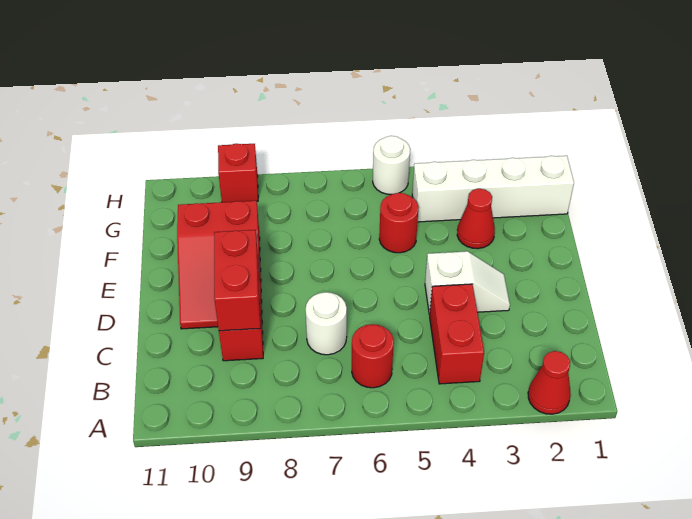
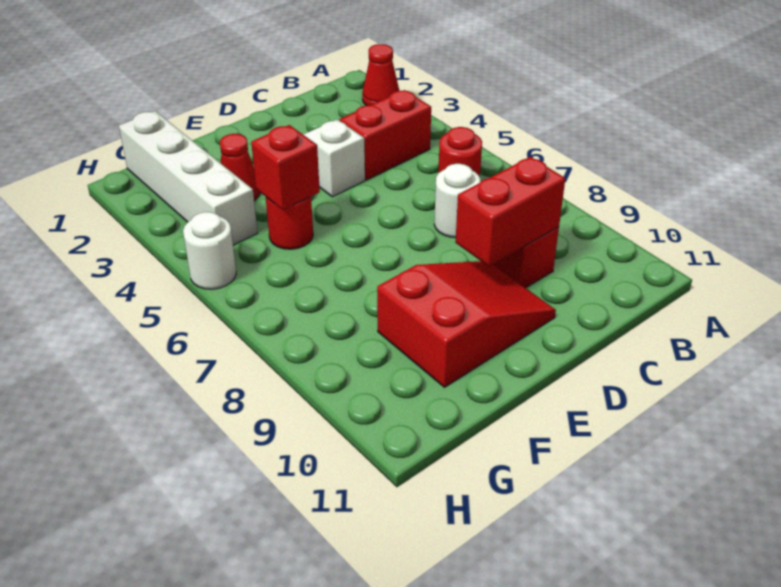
red 1x1 brick [218,144,258,202] -> red 1x1 brick moved to [251,125,320,210]

